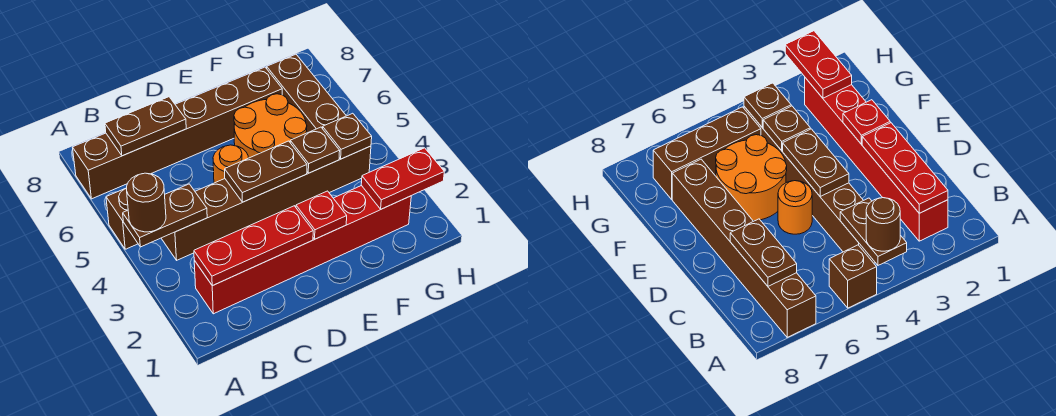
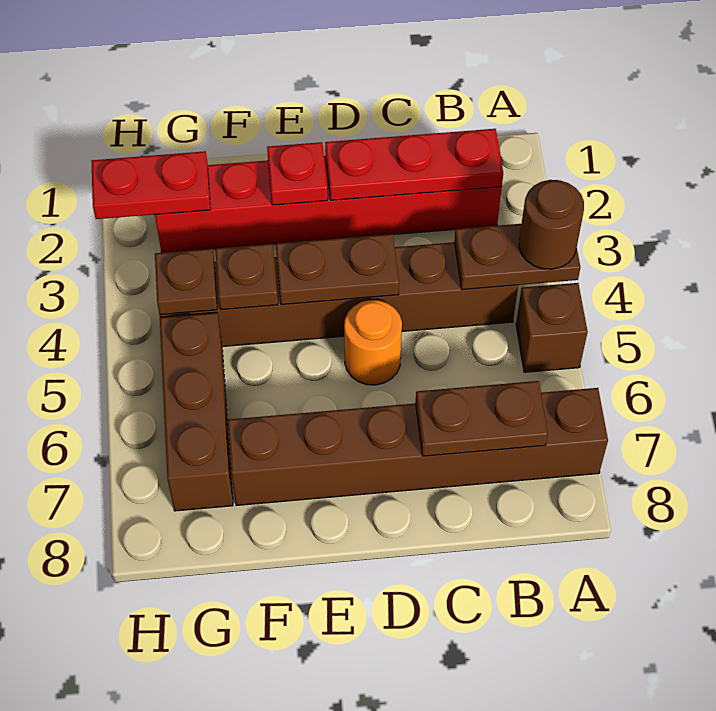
orange 2x2 round brick [234,94,307,158] -> none

